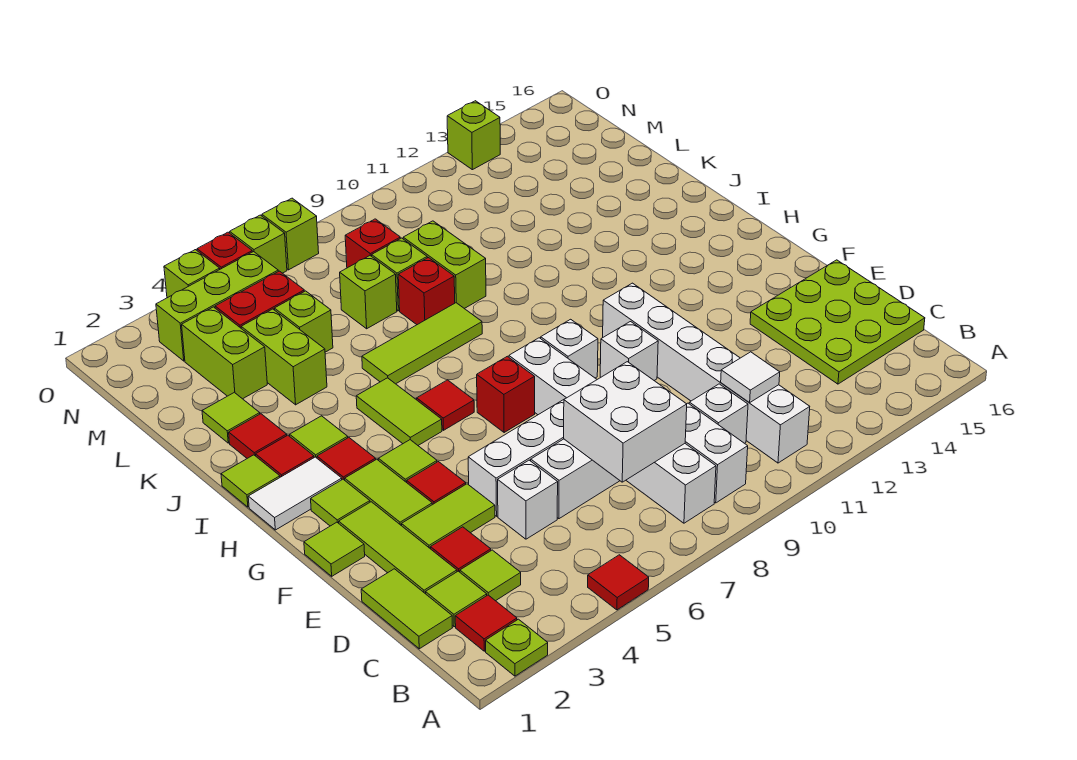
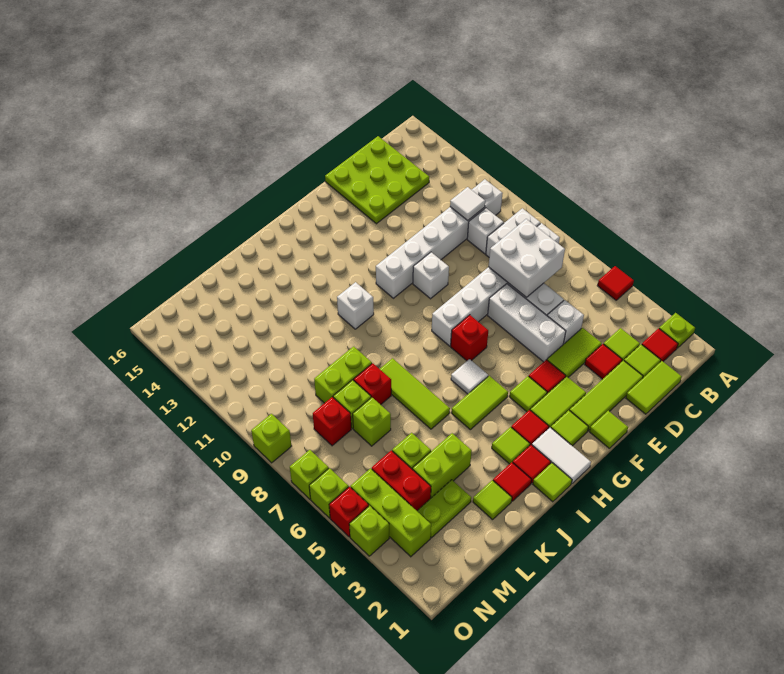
lime 1x2 tile [401,484,495,549] -> lime 1x2 tile turned to [547,328,602,377]
white 1x1 brick [541,319,598,378] -> white 1x1 brick moved to [337,282,374,329]
red 1x1 tile [417,380,474,430] -> white 1x1 tile [451,359,488,394]
lime 1x2 brick [182,307,267,399] -> lime 1x2 plate [417,480,471,538]
lime 1x1 brick [447,101,500,170] -> lime 1x1 brick moved to [251,414,292,463]

